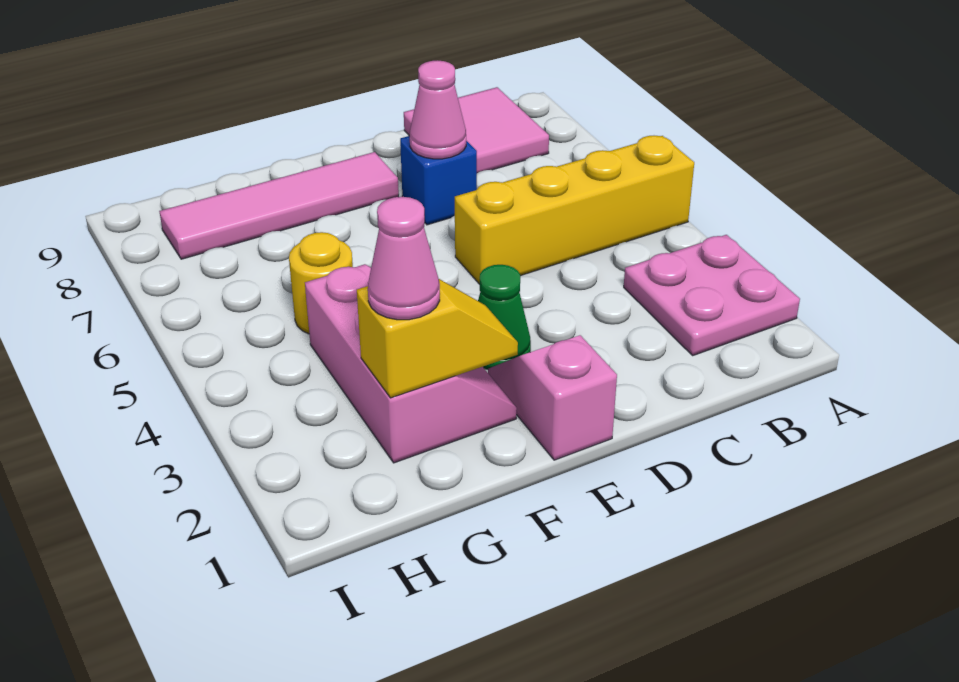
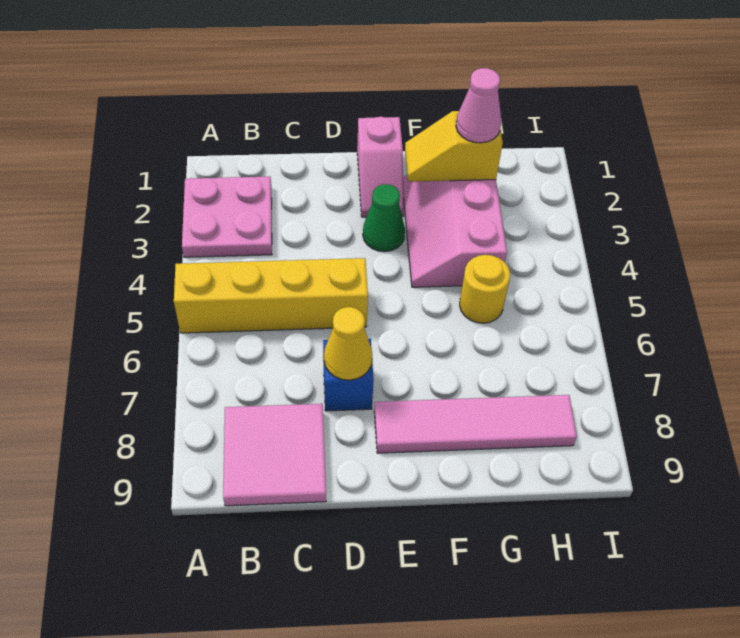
pink 1x1 cone [410,60,466,159] -> yellow 1x1 cone [324,307,372,380]

